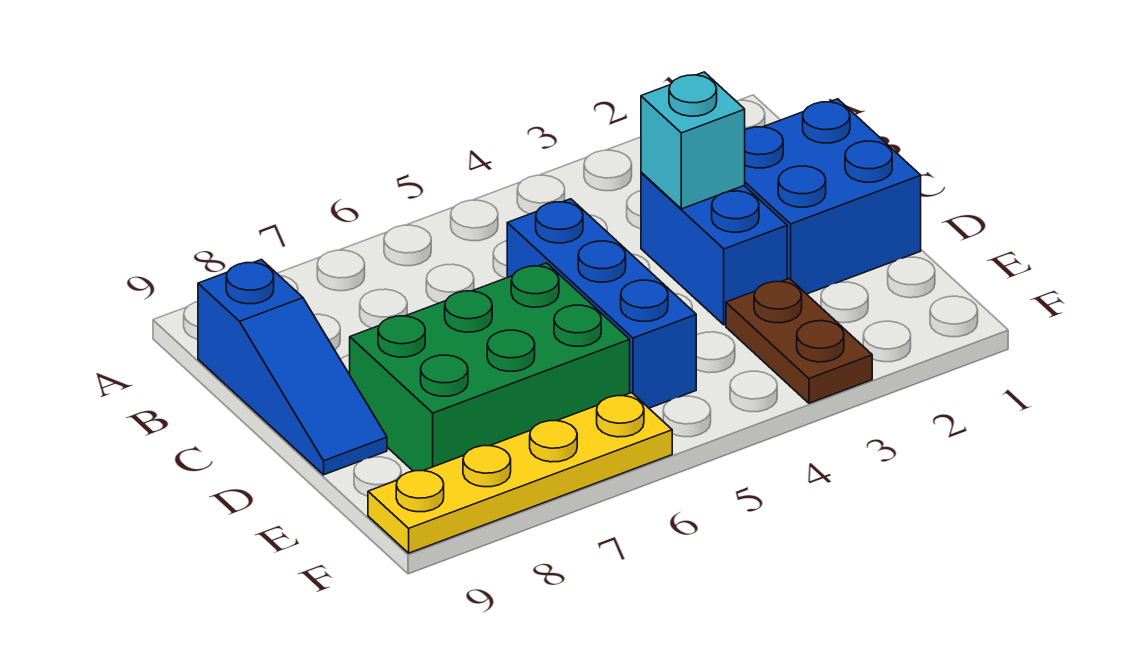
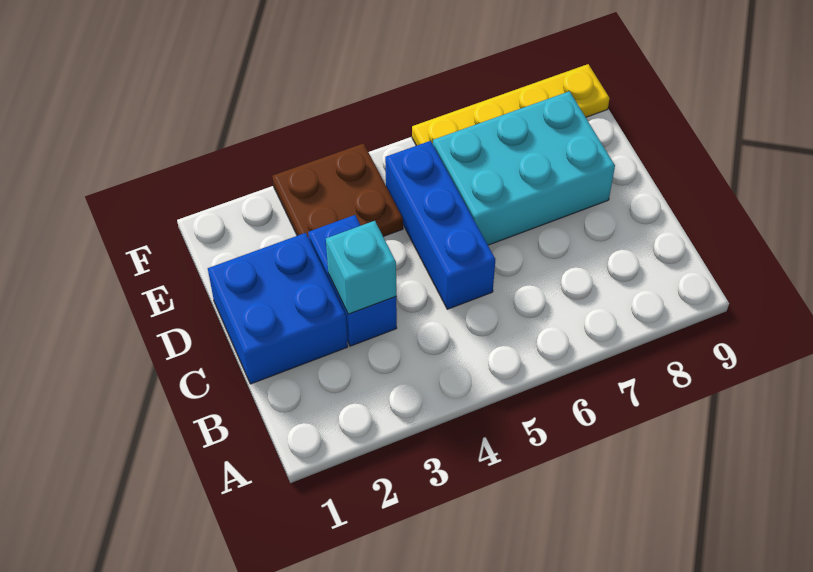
blue 1x3 slope [198,260,387,475] -> none
green 2x3 brick [350,263,630,471] -> cyan 2x3 brick [433,91,615,245]
brown 1x2 plate [726,278,872,403] -> brown 2x2 plate [272,143,403,238]

